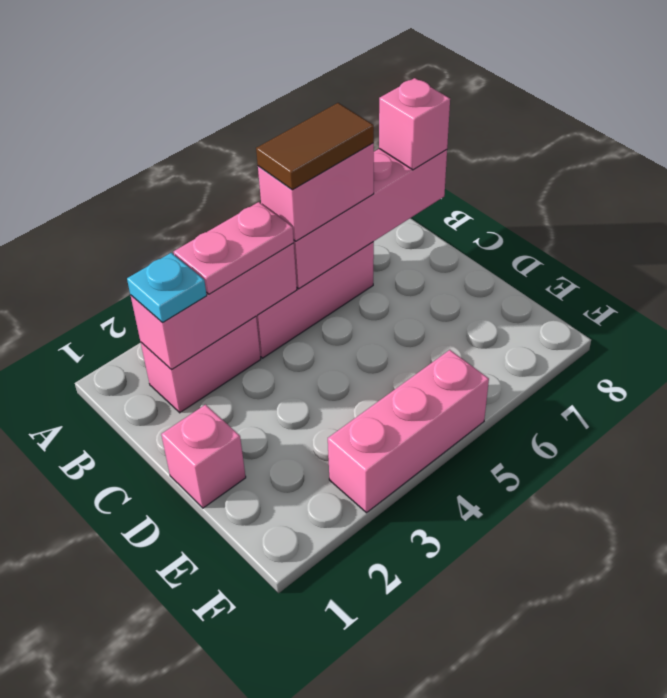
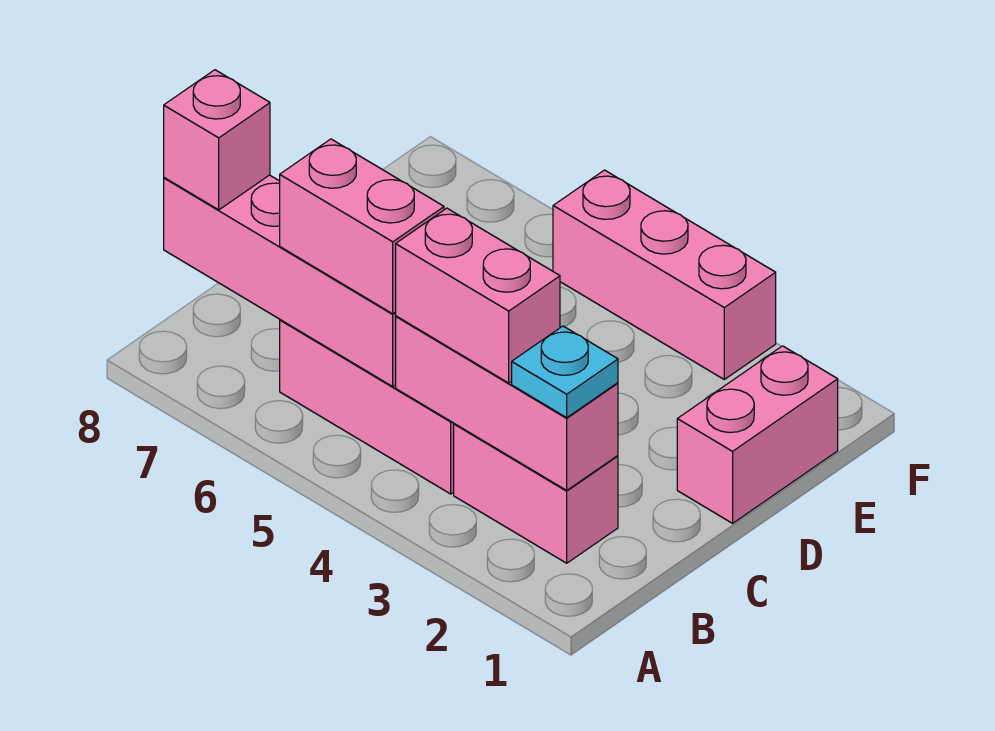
pink 1x2 plate [174,202,294,294] -> pink 1x2 brick [396,208,560,383]
brown 1x2 tile [256,103,374,190] -> none
pink 1x1 brick [161,405,246,508] -> pink 1x2 brick [677,346,838,523]

